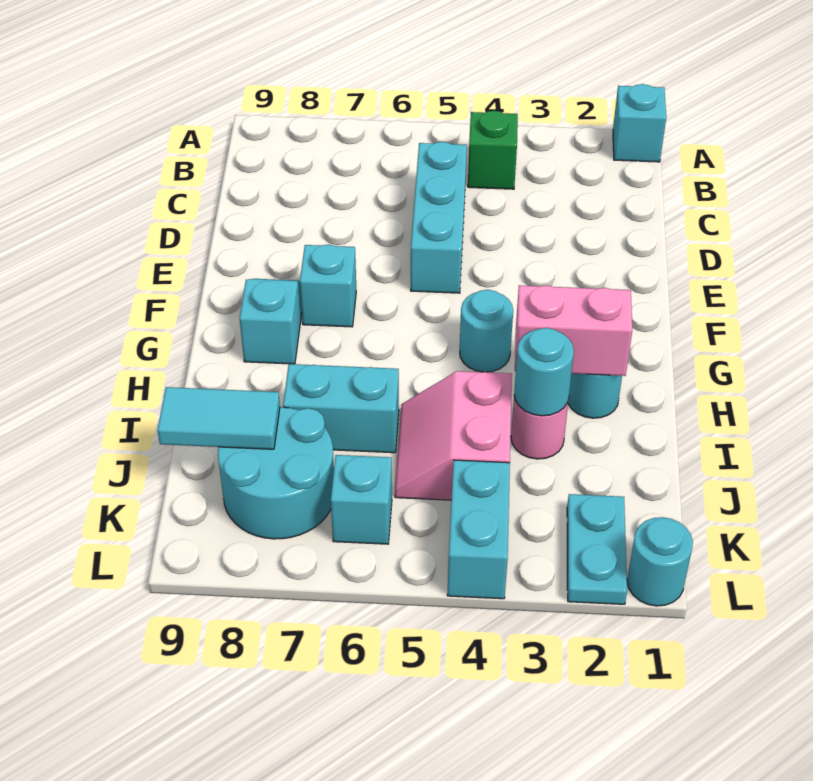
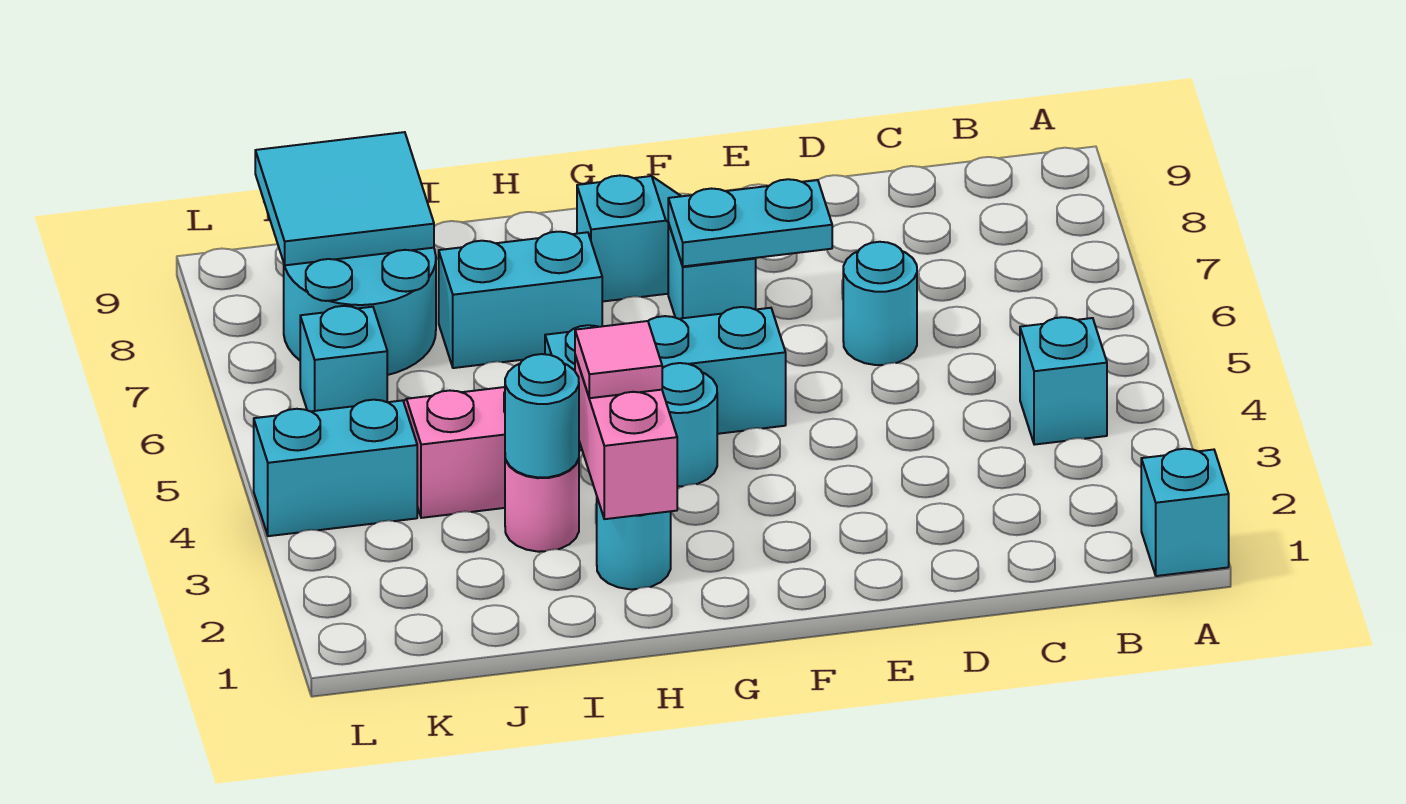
green 1x1 brick [468,111,518,189] -> cyan 1x1 brick [1020,317,1107,445]
cyan 1x3 brick [411,142,467,293] -> cyan 1x3 brick moved to [545,307,786,450]
none -> pink 1x1 tile [575,321,662,398]
cyan 1x2 brick [283,364,399,453] -> cyan 1x2 brick turned to [439,232,602,368]
cyan 1x2 tile [157,387,280,449] -> cyan 2x2 tile [255,132,434,265]
cyan 1x2 plate [567,494,627,604] -> cyan 1x2 plate moved to [668,179,832,266]
cyan 1x1 round brick [627,517,693,606] -> cyan 1x1 round brick moved to [843,242,917,365]

